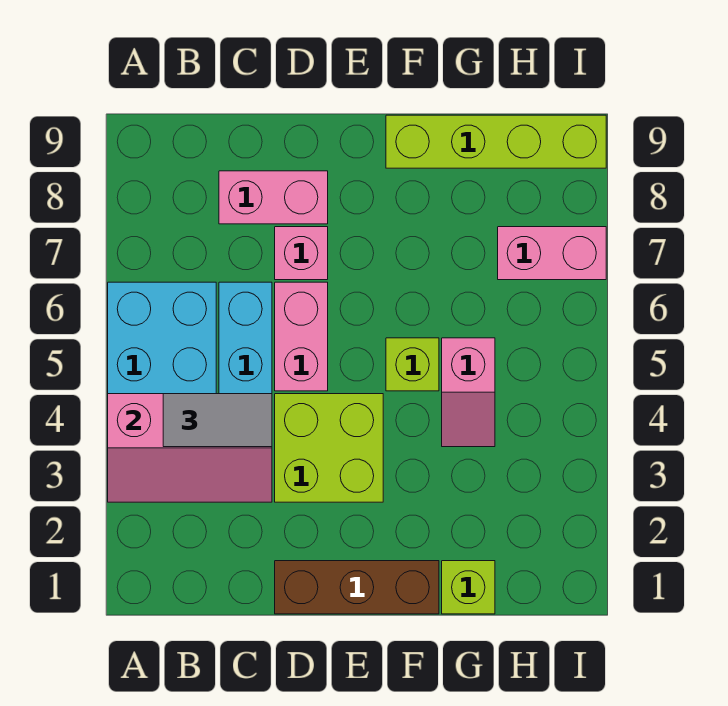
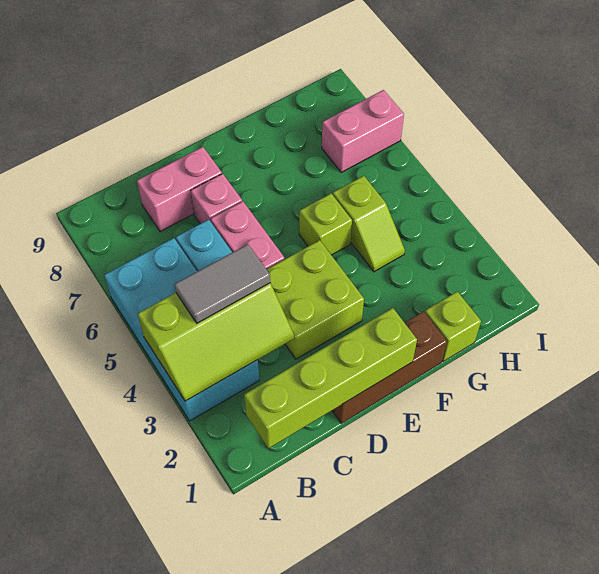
pink 2x3 slope [108,394,272,502] -> lime 2x3 slope [138,283,294,401]
lime 1x4 brick [386,115,606,168] -> lime 1x4 brick moved to [244,308,417,448]
pink 1x2 slope [442,338,495,447] -> lime 1x2 slope [333,176,405,272]

